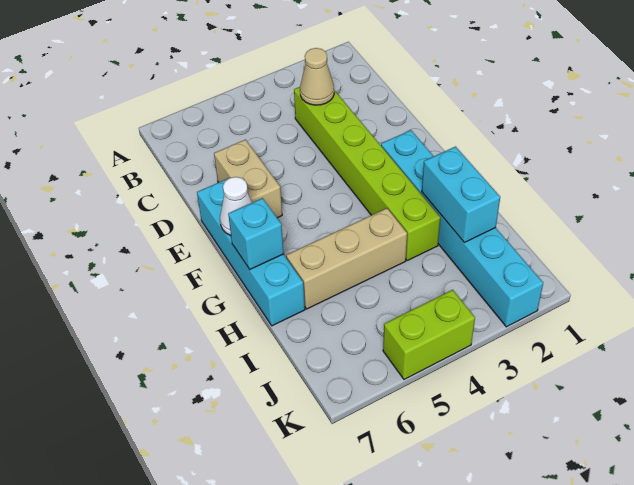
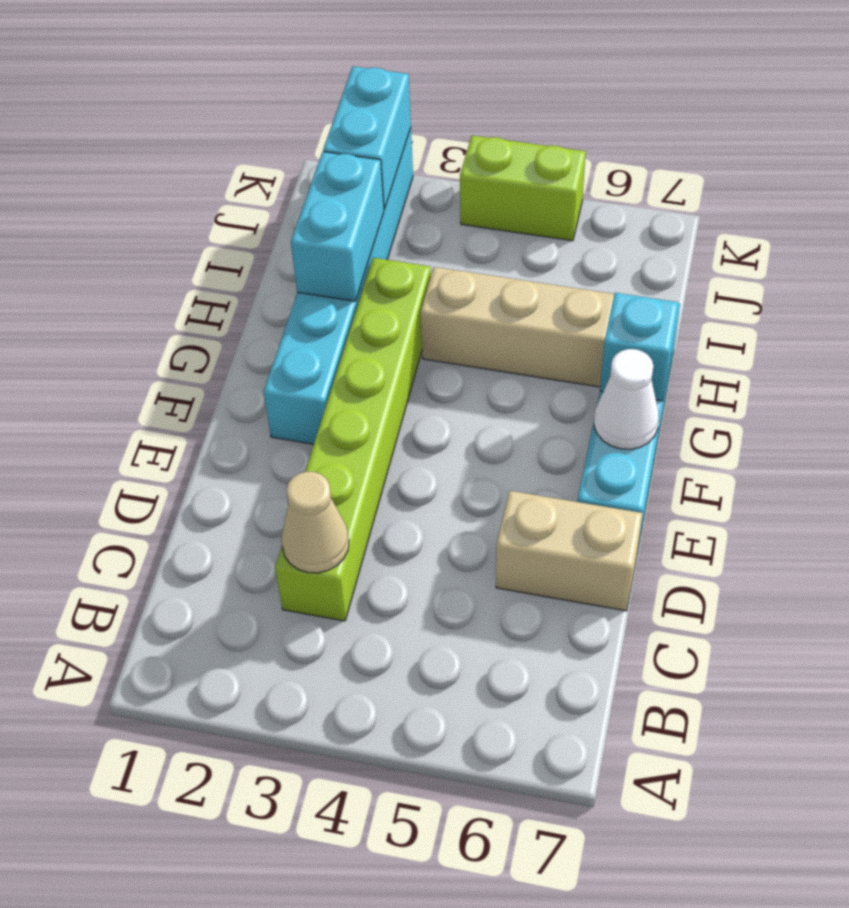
tan 1x2 brick [214,140,282,218] -> tan 1x2 brick turned to [496,491,642,611]
none -> cyan 1x2 brick [323,66,411,209]

